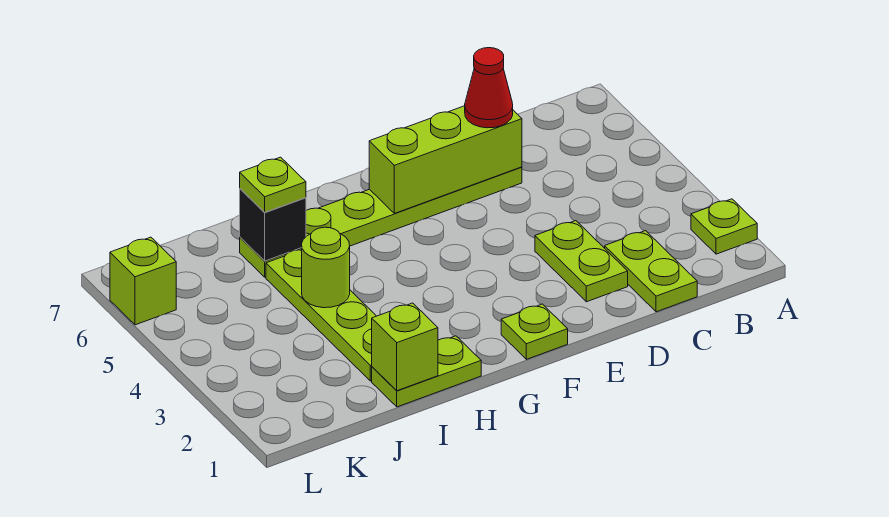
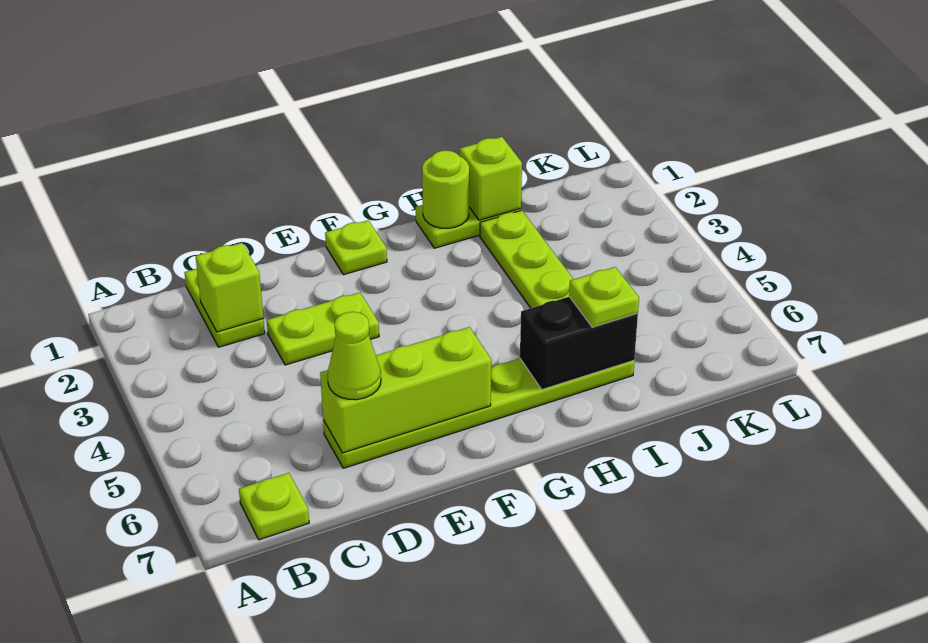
lime 1x1 plate [691,199,757,254] -> lime 1x1 plate moved to [239,473,309,540]
lime 1x2 plate [535,221,628,302] -> lime 1x2 plate turned to [267,293,379,365]
red 1x1 cone [465,48,513,128] -> lime 1x1 cone [328,312,381,400]
lime 1x1 round brick [302,227,350,308] -> lime 1x1 round brick moved to [422,151,469,228]
black 1x1 brick [240,189,306,261] -> black 1x2 brick [520,297,638,389]
lime 1x1 brick [110,237,176,325] -> lime 1x1 brick moved to [196,243,263,332]

